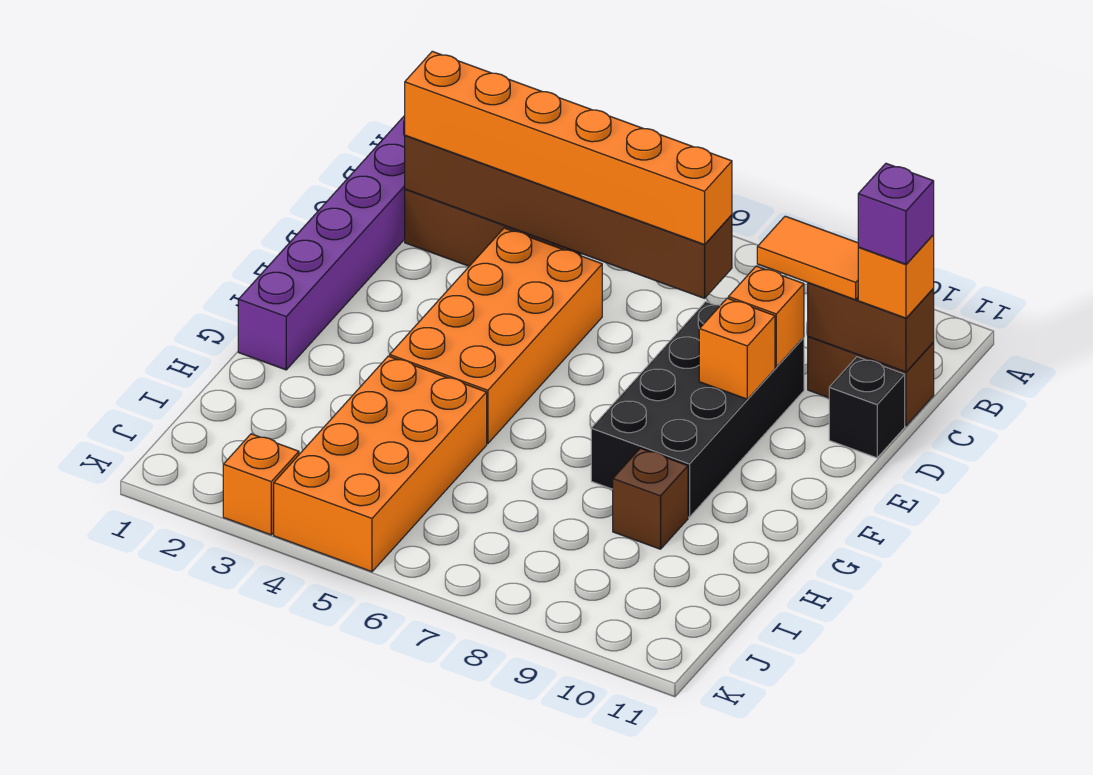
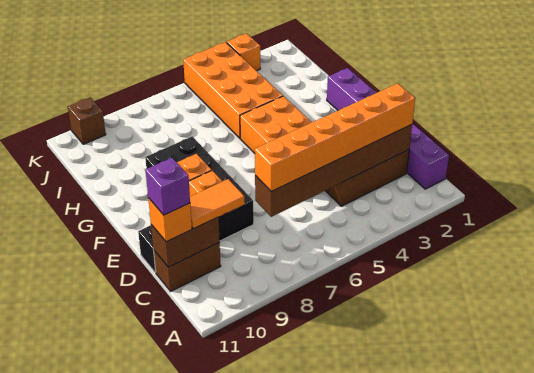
brown 1x1 brick [613,448,688,549] -> brown 1x1 brick moved to [68,97,106,144]

